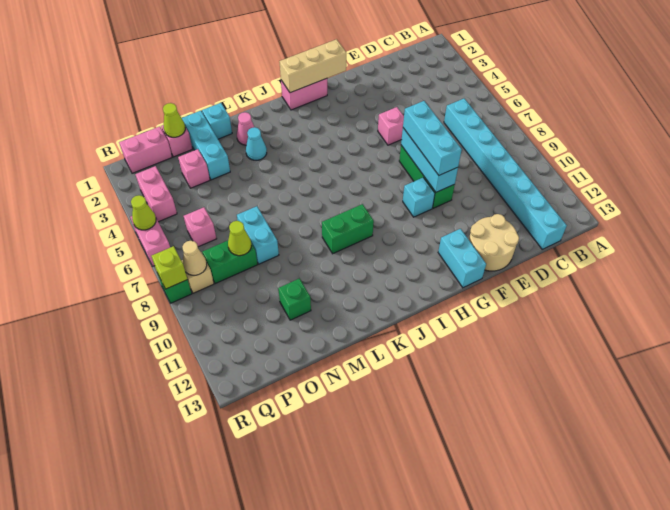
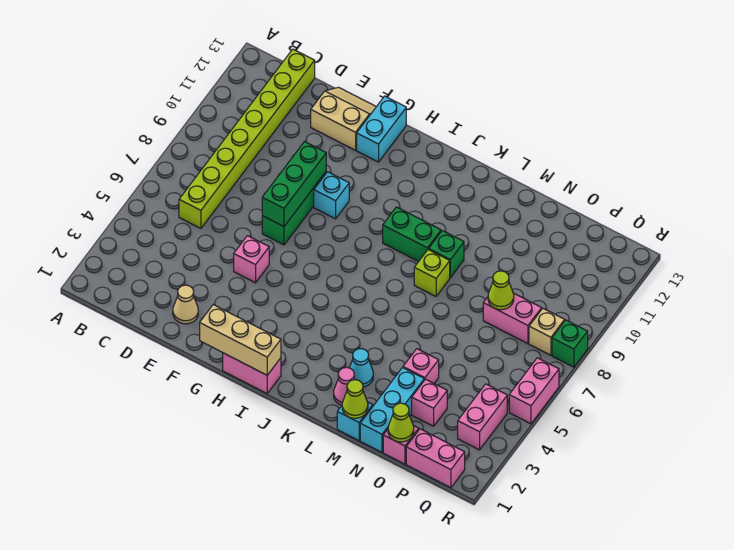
cyan 1x8 brick [444,99,567,249] -> lime 1x8 brick [179,49,315,228]
tan 2x2 round brick [469,214,519,271] -> tan 2x2 slope [311,87,376,150]
cyan 1x3 brick [401,128,458,192] -> green 1x3 brick [262,142,326,227]
cyan 1x3 brick [403,101,462,175] -> none
cyan 1x2 brick [237,206,279,264] -> none
green 1x1 brick [278,278,311,320] -> green 1x1 brick moved to [429,231,464,278]
green 1x2 brick [203,241,258,284] -> pink 1x2 brick [483,293,542,344]
pink 1x1 brick [184,207,217,247] -> pink 1x1 brick moved to [403,349,439,383]
tan 1x1 cone [182,241,207,275] -> tan 1x1 cone moved to [173,285,198,324]
lime 1x1 cone [131,195,156,230] -> lime 1x1 cone moved to [342,380,368,418]
lime 1x1 brick [152,246,187,289] -> lime 1x1 brick moved to [414,249,450,296]

